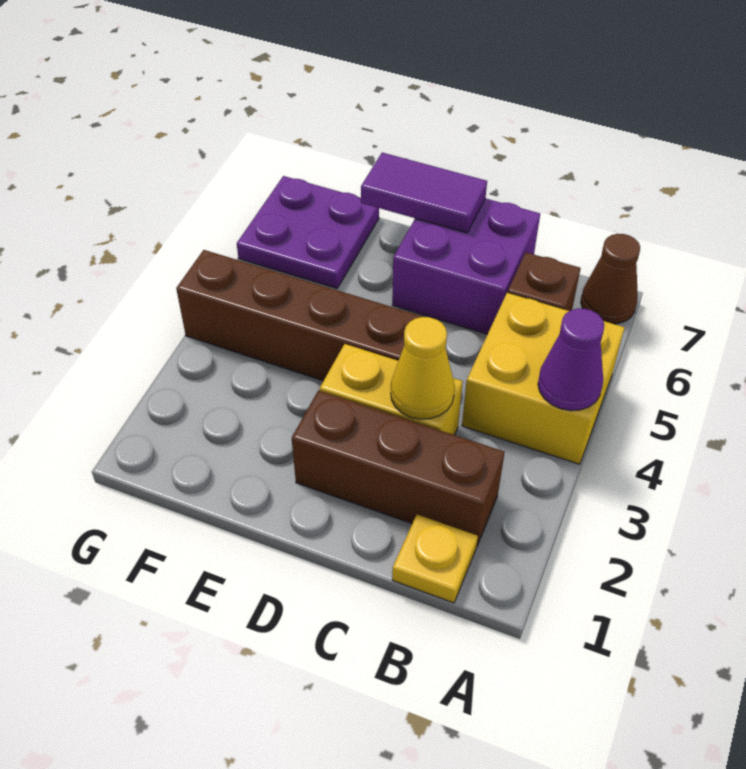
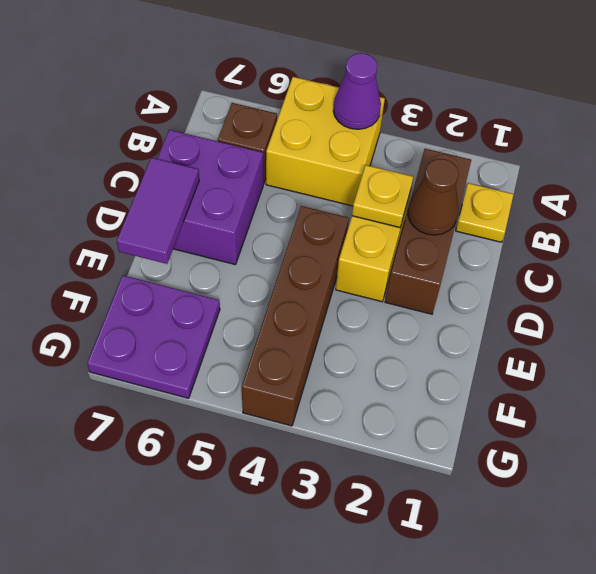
brown 1x1 cone [581,234,640,324] -> brown 1x1 cone moved to [408,159,459,235]
yellow 1x1 cone [391,317,455,419] -> yellow 1x1 plate [352,165,413,228]

